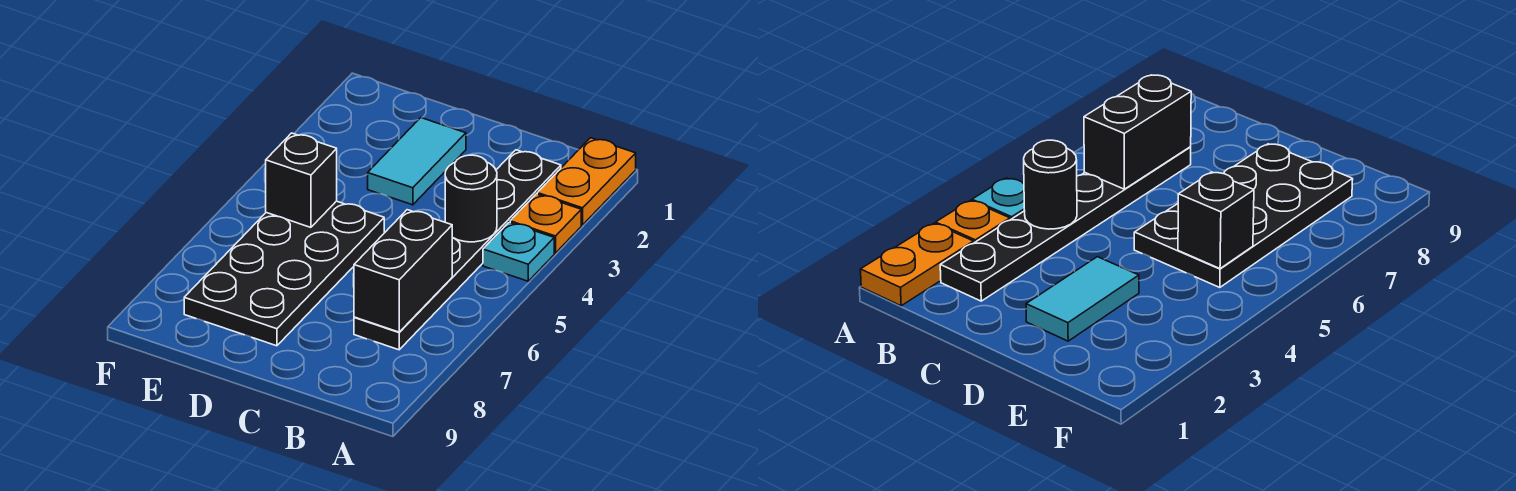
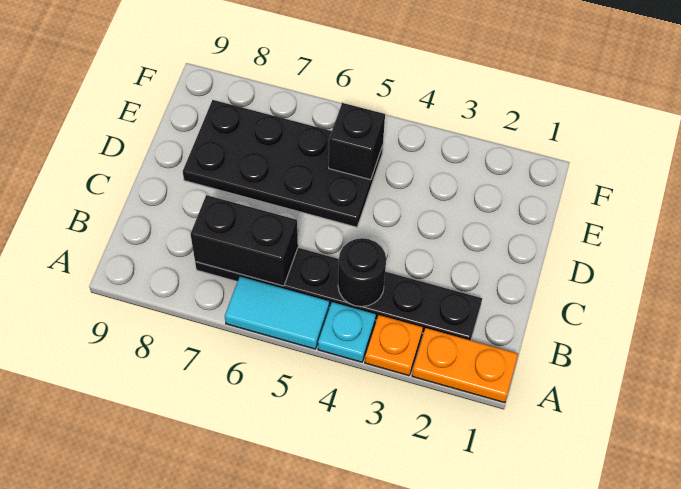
cyan 1x2 tile [368,118,466,205] -> cyan 1x2 tile moved to [225,276,330,349]

